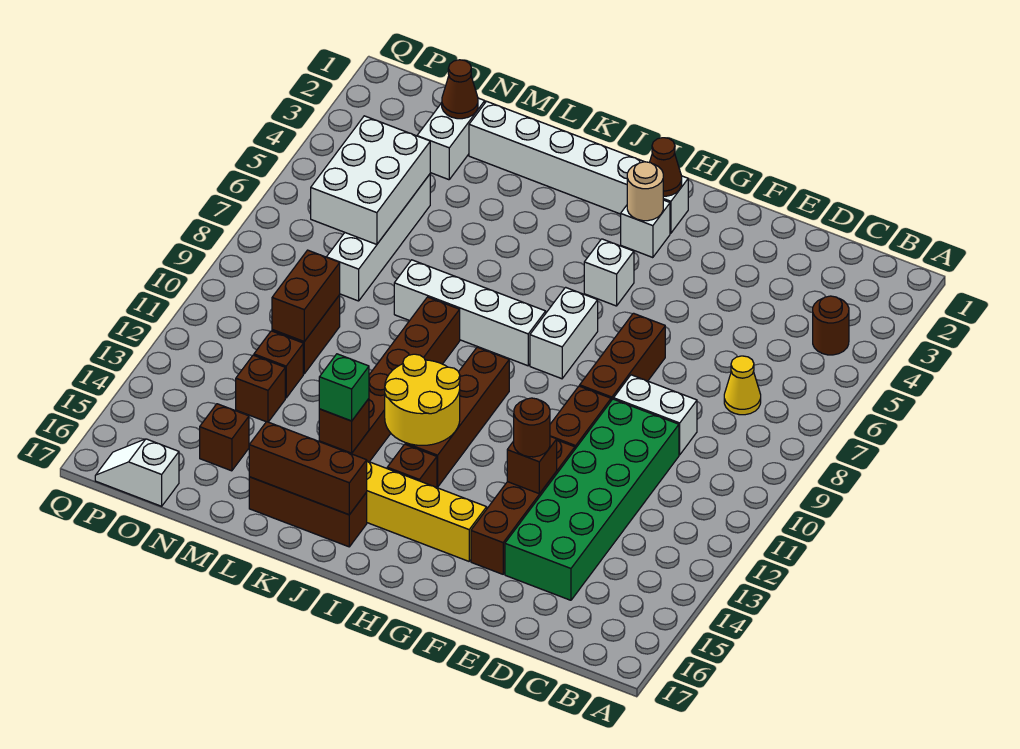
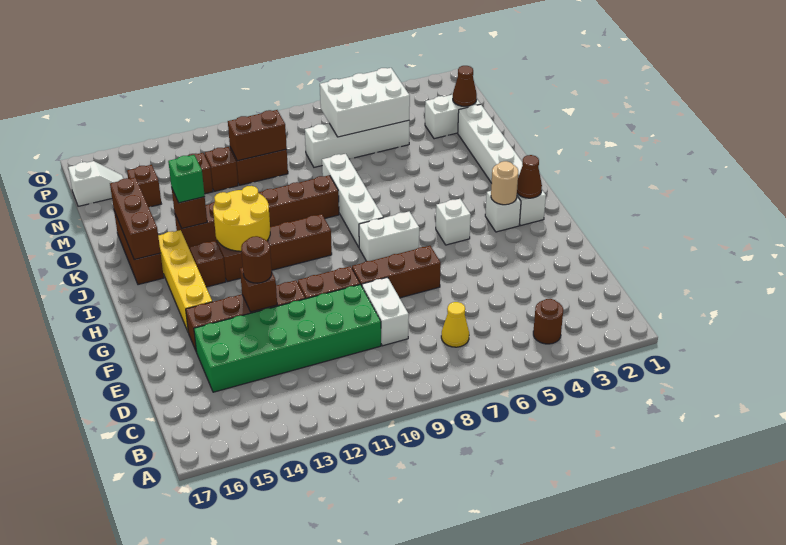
white 1x2 slope [95,439,179,506] -> white 1x2 slope turned to [68,161,124,206]

